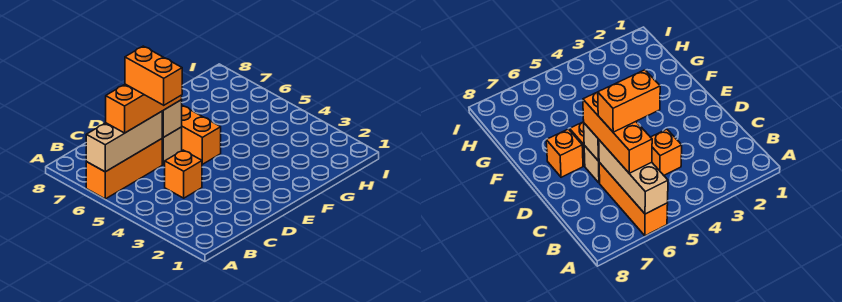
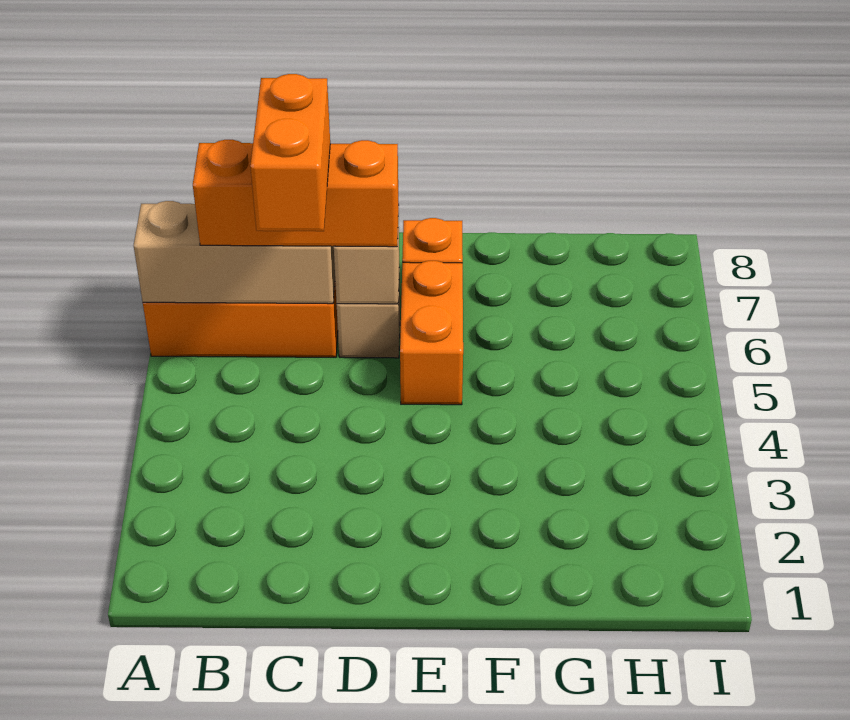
orange 1x1 brick [165,150,202,198] -> none

